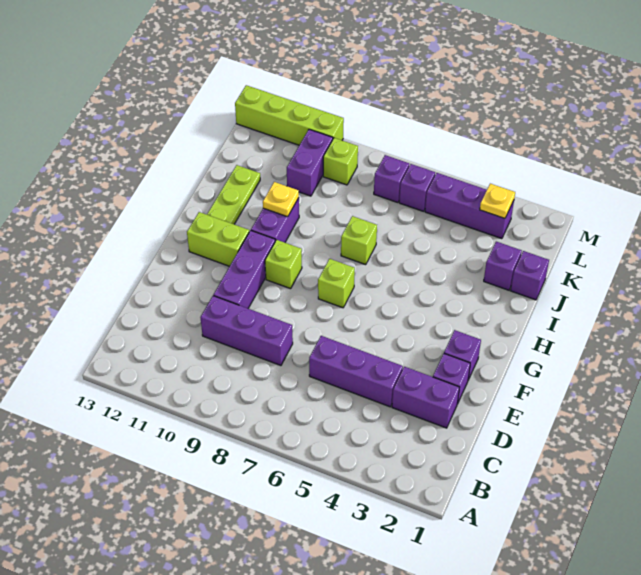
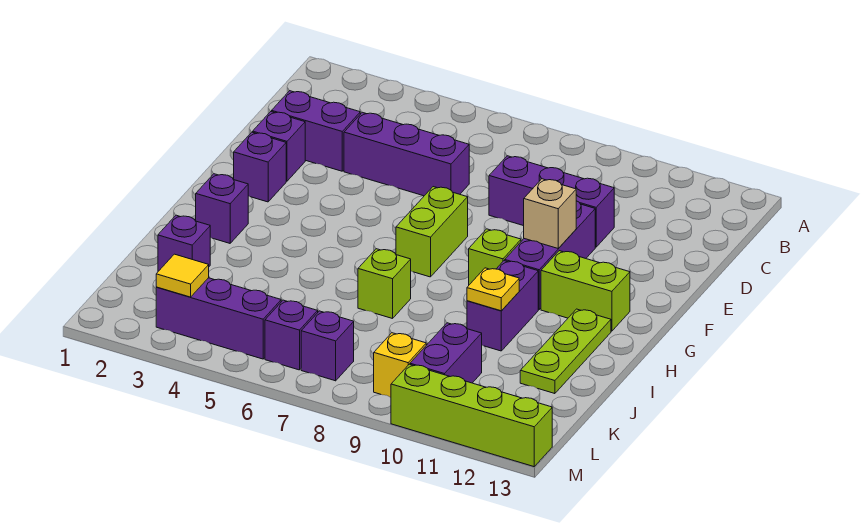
none -> tan 1x1 brick [524,179,576,248]
lime 1x1 brick [318,259,355,308] -> lime 1x2 brick [396,187,468,277]
purple 1x1 brick [511,251,549,300] -> purple 1x1 brick moved to [196,174,248,243]
yellow 1x1 plate [480,184,515,218] -> yellow 1x1 tile [156,254,209,297]
lime 1x1 brick [323,138,358,185] -> yellow 1x1 brick [374,333,426,397]

